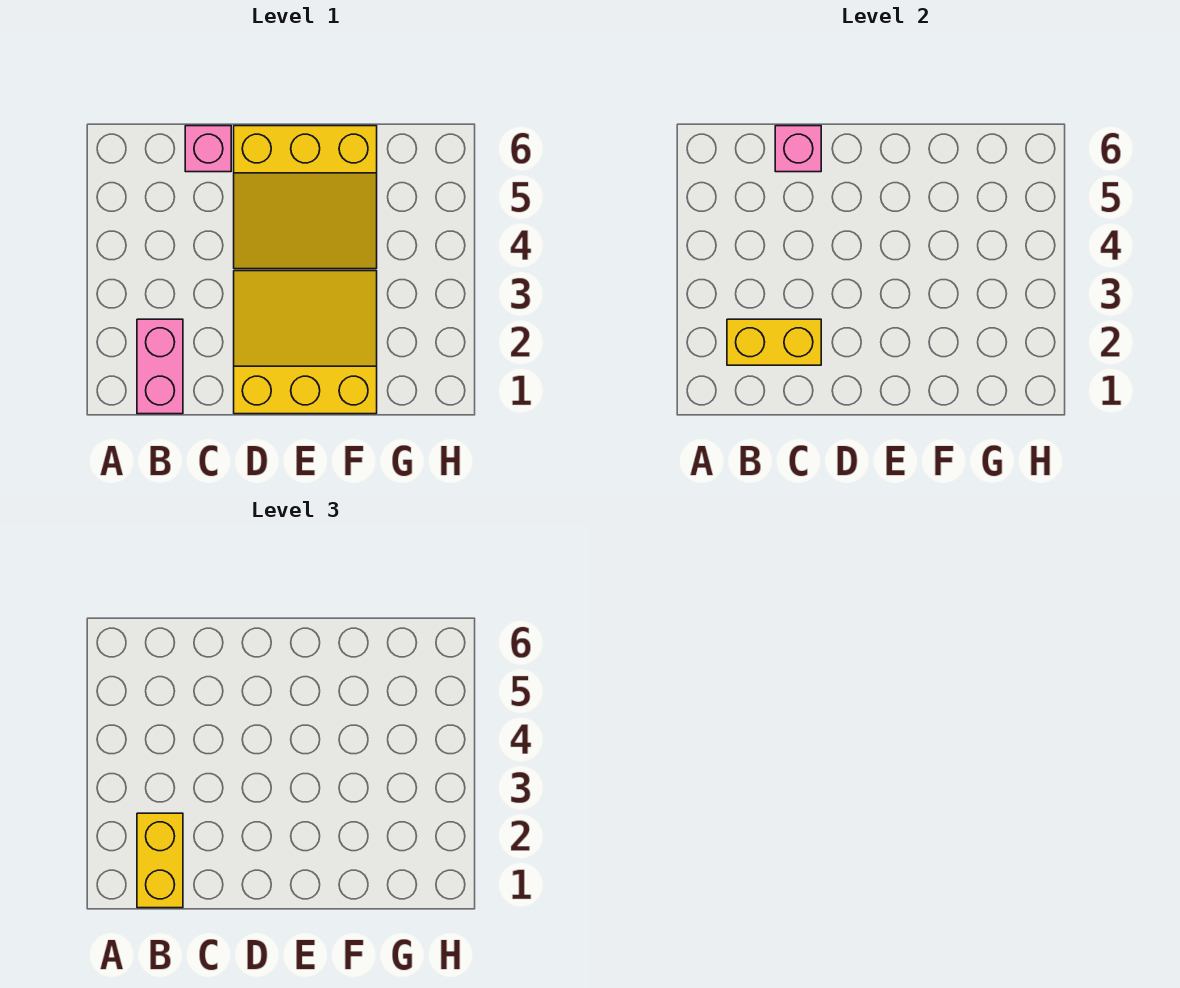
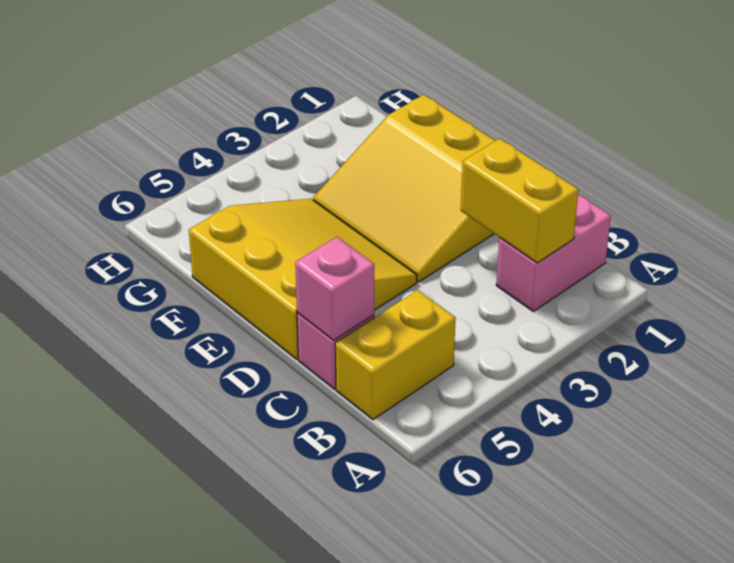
yellow 1x2 brick [137,813,183,908] -> yellow 1x2 brick moved to [335,290,456,420]

